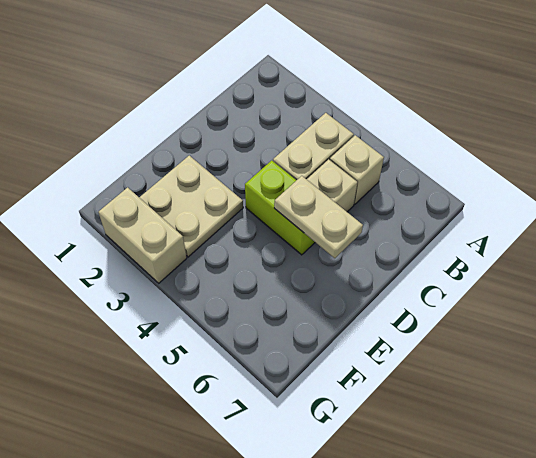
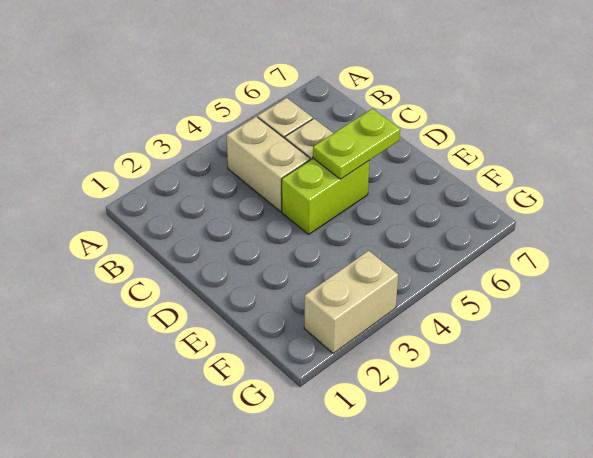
tan 1x2 plate [274,176,363,258] -> lime 1x2 plate [313,109,400,179]
tan 2x2 plate [139,156,243,257] -> none

